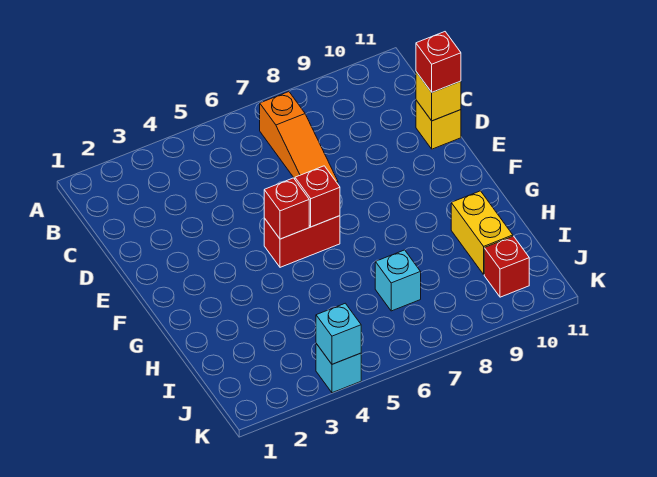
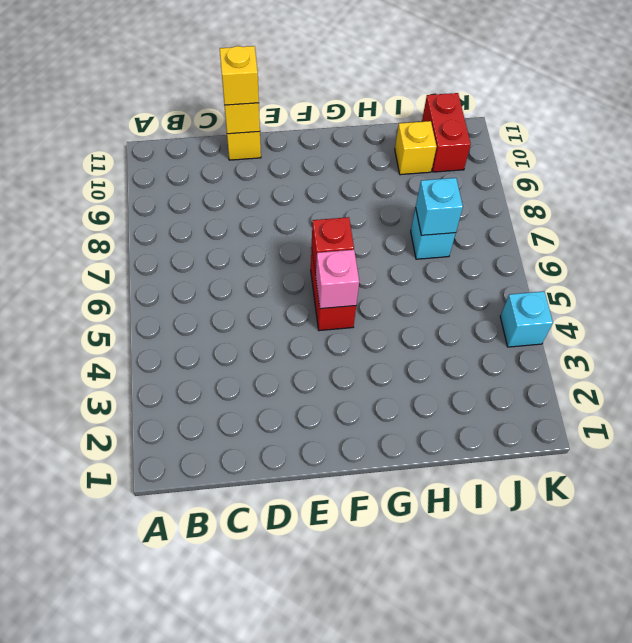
orange 1x3 slope [260,92,338,184] -> none
red 1x1 brick [416,32,461,92] -> yellow 1x1 brick [220,46,259,105]
red 1x1 brick [264,178,309,239] -> pink 1x1 brick [315,250,359,309]
yellow 1x2 brick [451,191,513,274] -> yellow 1x1 brick [395,121,437,175]
red 1x1 brick [484,236,529,297] -> red 1x2 brick [422,93,471,172]
cyan 1x1 brick [316,303,361,364] -> cyan 1x1 brick moved to [415,178,463,235]

